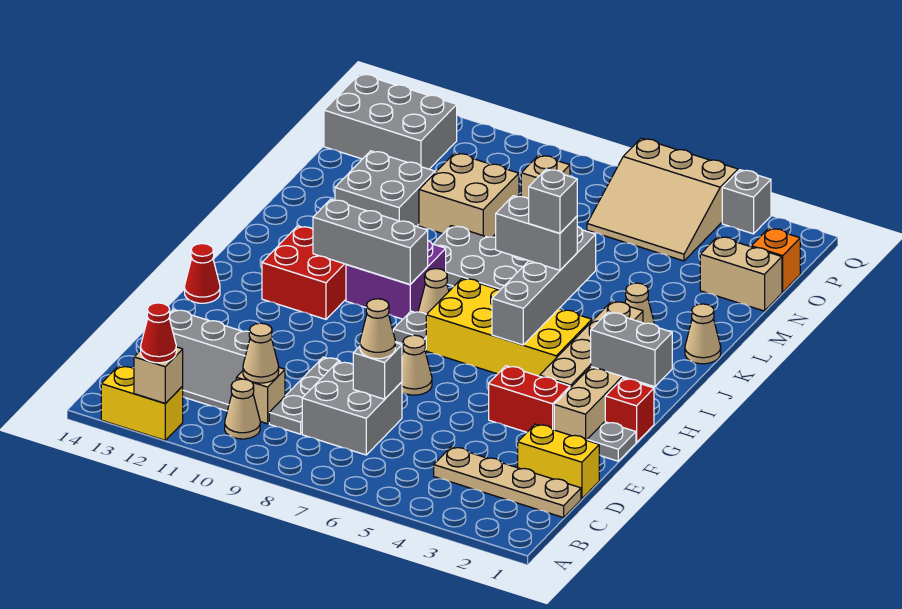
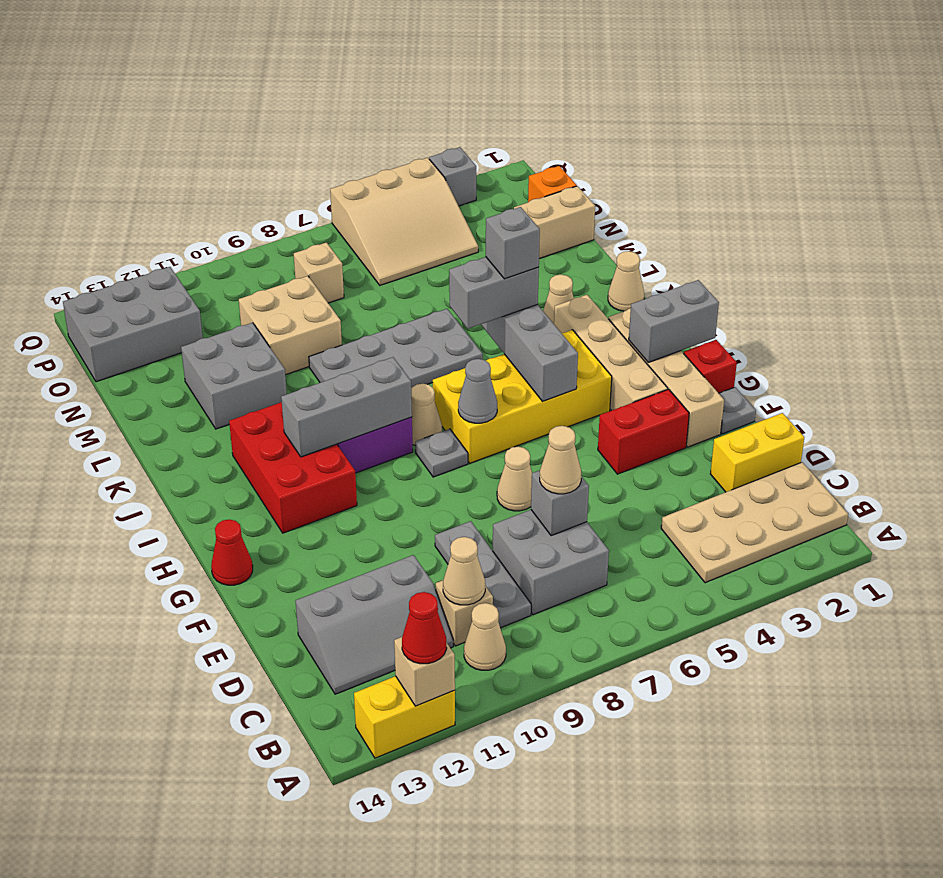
tan 1x4 plate [434,447,581,518] -> tan 2x4 plate [661,462,848,583]
none -> grey 1x1 cone [458,359,497,423]
red 2x2 brick [262,226,346,319] -> red 2x3 brick [229,402,357,533]

